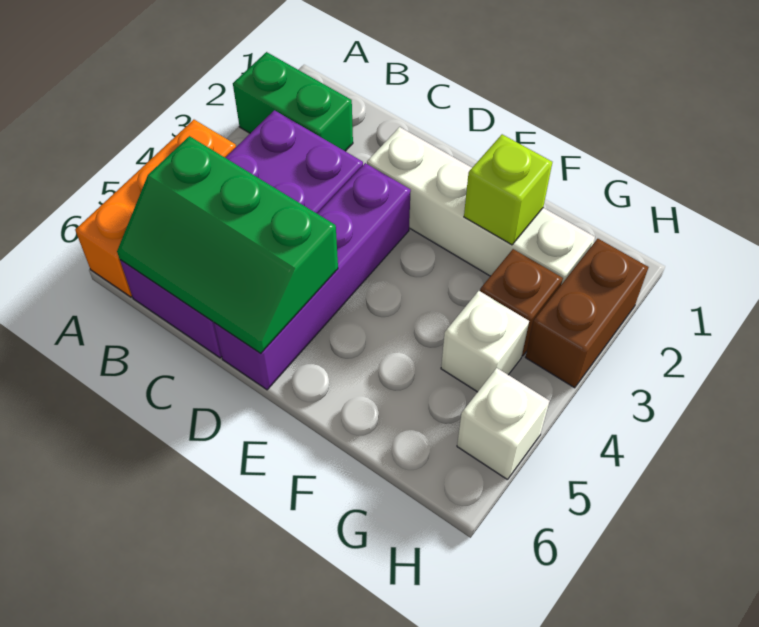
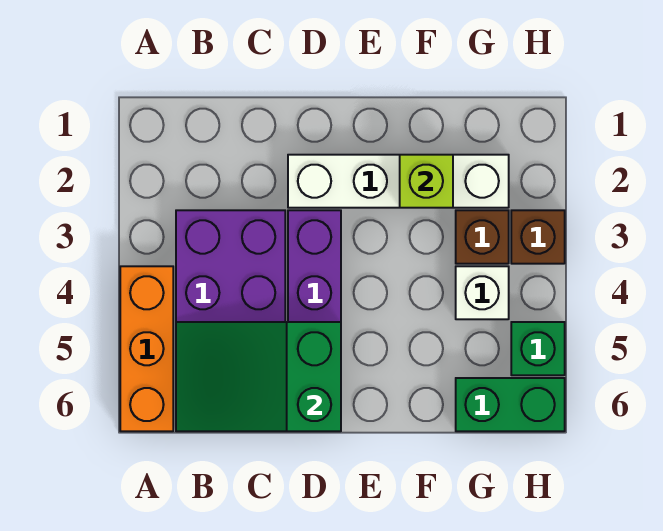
green 1x2 brick [233,52,353,151] -> green 1x2 brick moved to [456,378,565,431]
green 2x3 slope [117,136,338,353] -> green 2x3 slope turned to [176,322,341,431]
brown 1x2 brick [525,239,648,388] -> brown 1x1 brick [511,210,565,264]
white 1x1 brick [457,368,549,480] -> green 1x1 brick [511,322,565,375]

